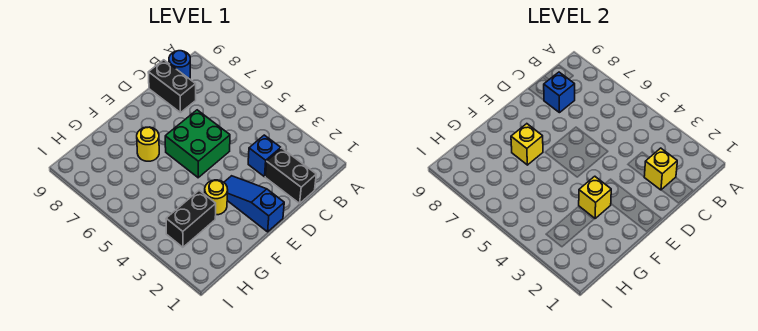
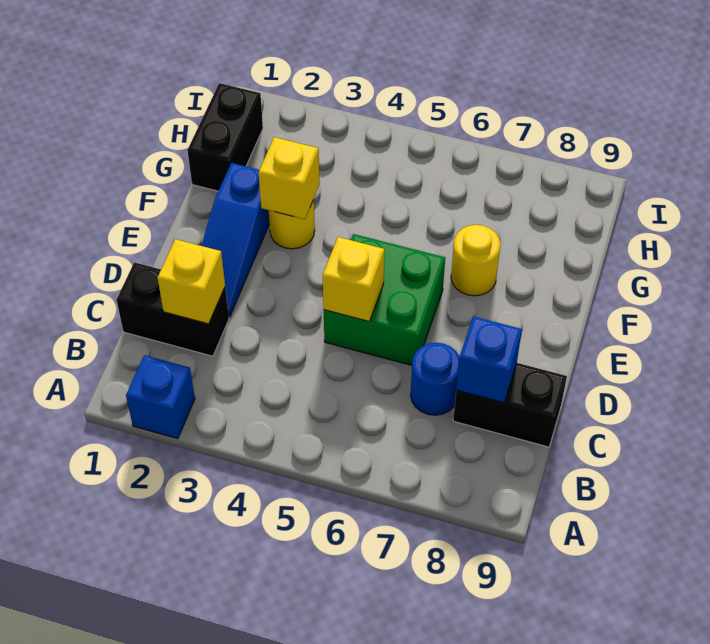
blue 1x1 round brick [169,51,190,79] -> blue 1x1 round brick moved to [410,343,460,415]
blue 1x1 brick [248,135,281,177] -> blue 1x1 brick moved to [126,355,195,439]
blue 1x3 slope [224,176,284,232] -> blue 1x3 slope turned to [201,163,270,317]
yellow 1x1 brick [511,124,543,165] -> yellow 1x1 brick moved to [323,237,384,321]
black 1x2 brick [166,190,216,247] -> black 1x2 brick moved to [188,83,263,191]

